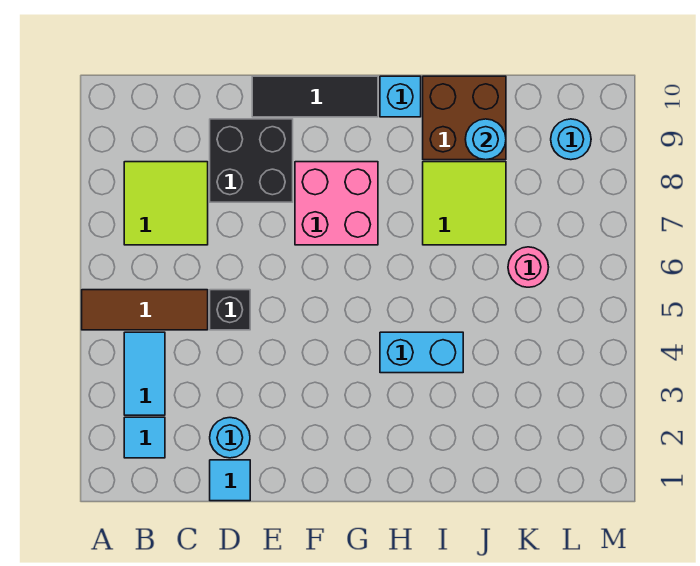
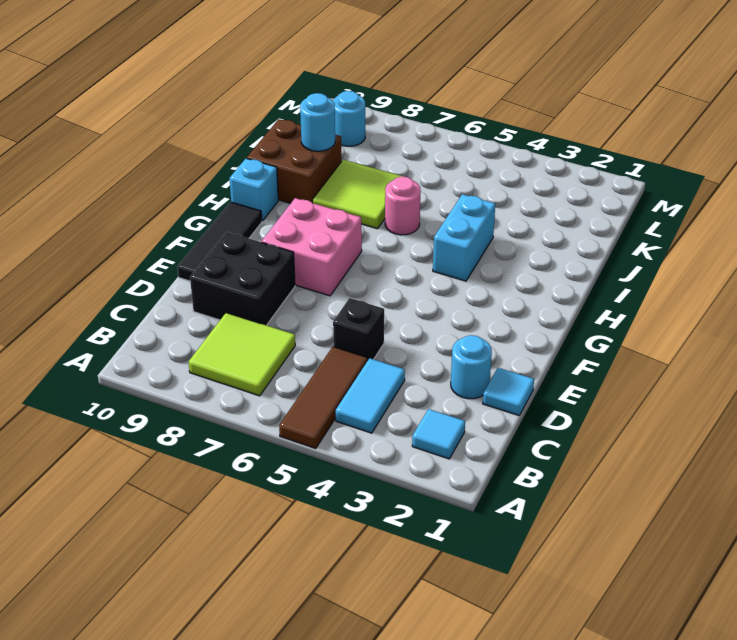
cyan 1x2 tile [124,332,165,415] -> cyan 1x2 tile turned to [336,358,405,433]
pink 1x1 round brick [508,247,549,287] -> pink 1x1 round brick moved to [385,176,421,235]

